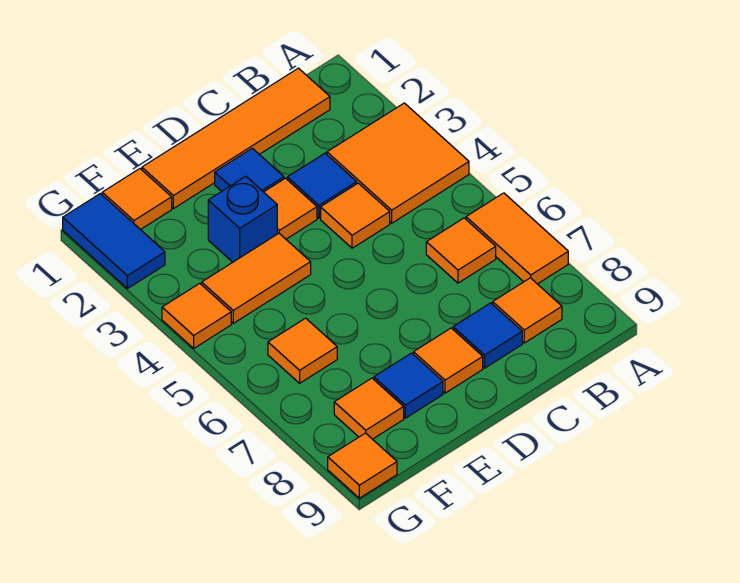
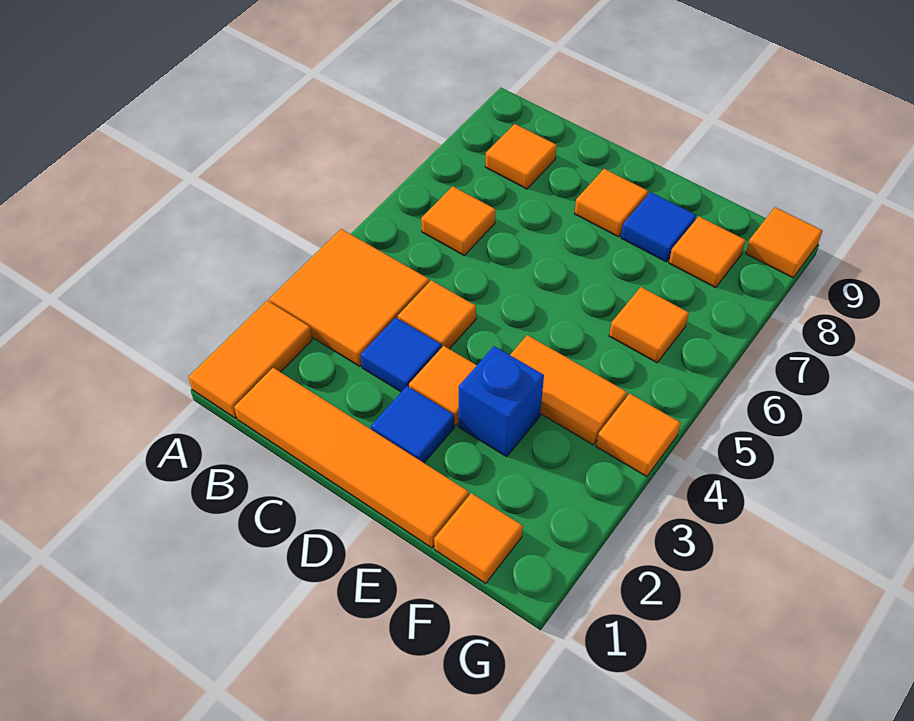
orange 1x2 tile [466,193,568,284] -> orange 1x2 tile moved to [188,301,312,418]
blue 1x1 tile [453,303,522,368] -> none
blue 1x2 tile [63,194,165,289] -> none

